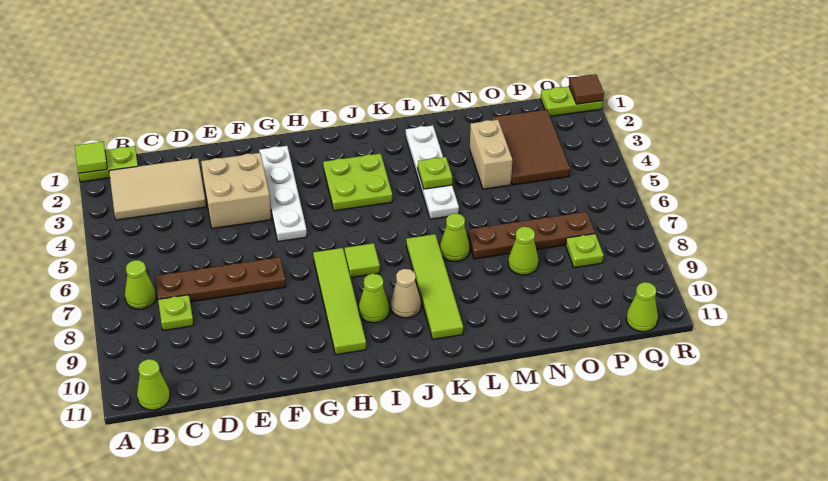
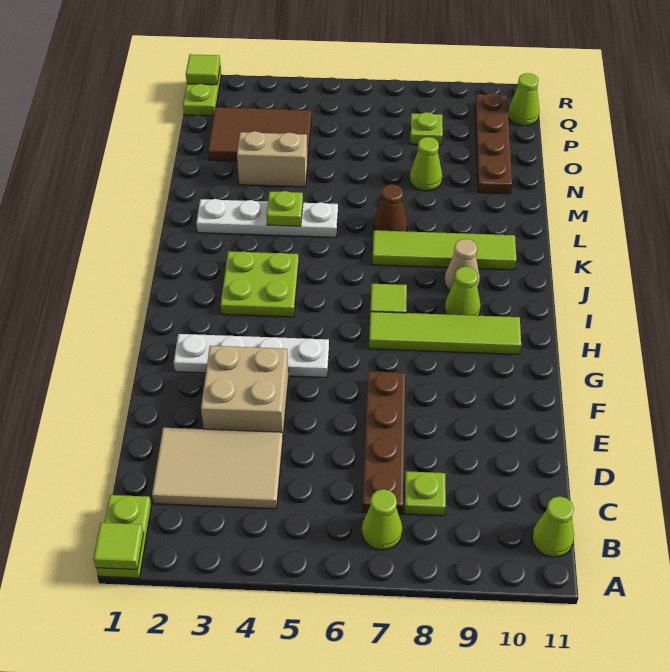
tan 2x3 tile [109,158,206,220] -> tan 2x3 tile turned to [152,428,283,509]
lime 1x1 cone [440,213,470,262] -> brown 1x1 cone [374,184,407,231]
brown 1x4 plate [467,212,595,259] -> brown 1x4 plate moved to [475,93,512,194]
brown 1x1 tile [569,74,604,104] -> lime 1x1 tile [186,54,220,85]

